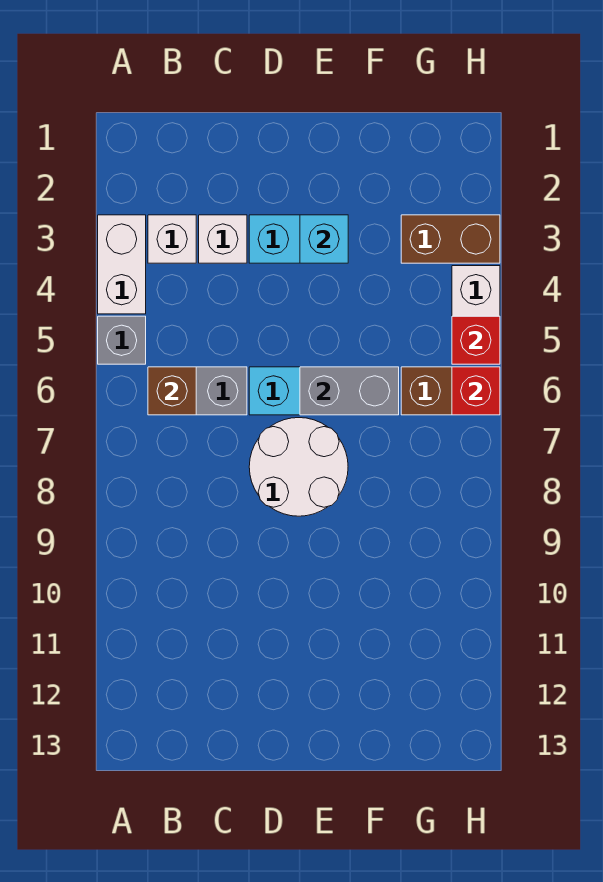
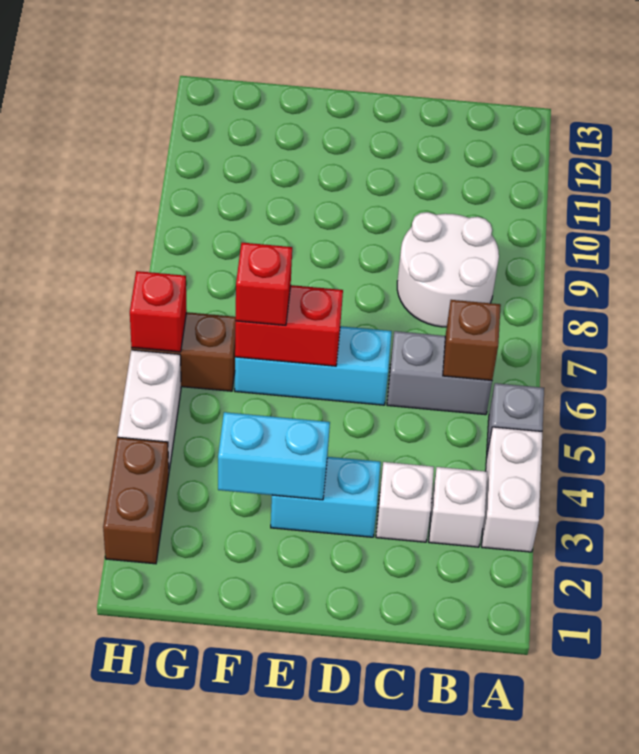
white 2x2 round brick [249,418,348,516] -> white 2x2 round brick moved to [397,212,499,327]
cyan 1x1 brick [300,215,348,263] -> cyan 1x2 brick [218,412,330,500]
grey 1x2 brick [300,367,399,415] -> red 1x2 brick [235,285,343,366]
brown 1x2 brick [401,215,500,263] -> brown 1x2 brick turned to [103,437,169,564]
red 1x1 brick [452,316,500,364] -> red 1x1 brick moved to [236,242,292,325]

